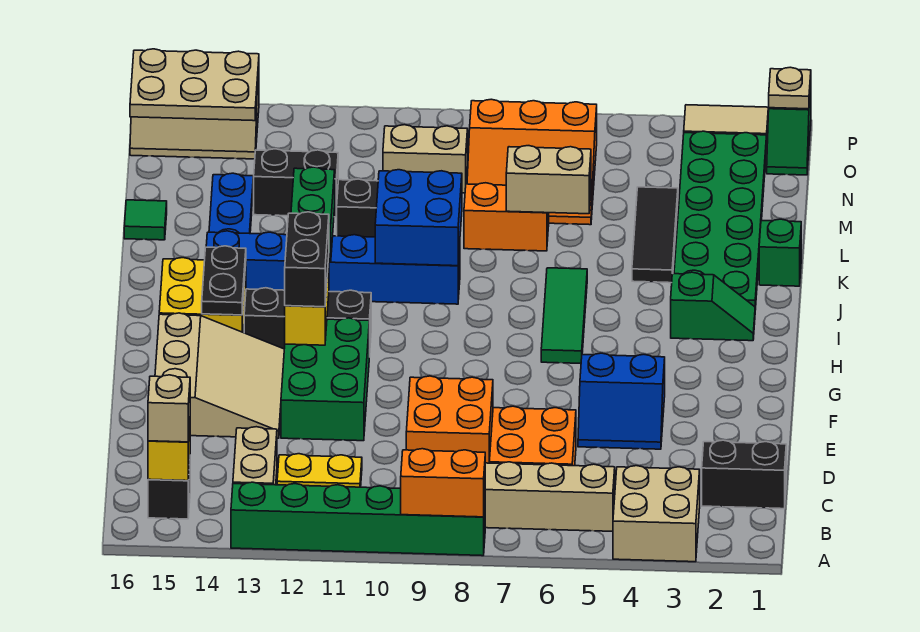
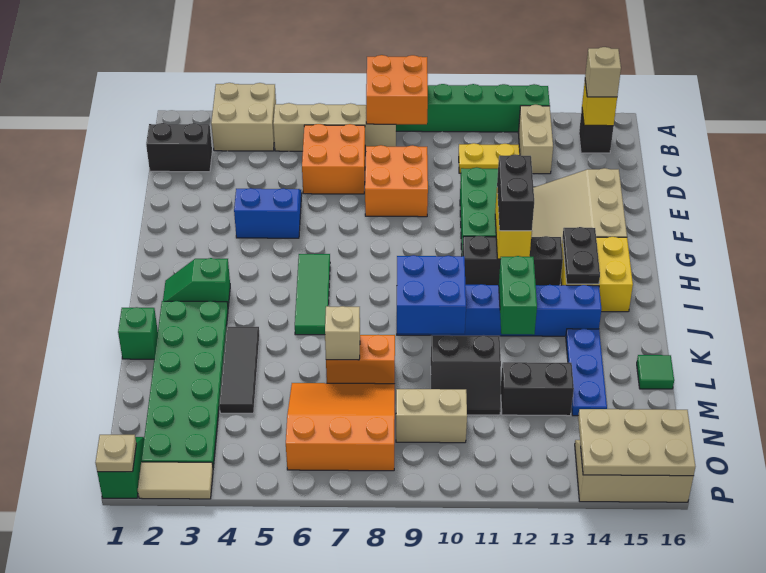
orange 1x2 brick [401,449,485,517] -> orange 2x2 brick [366,55,428,124]
tan 1x2 brick [506,146,591,214] -> tan 1x1 brick [325,306,360,360]

